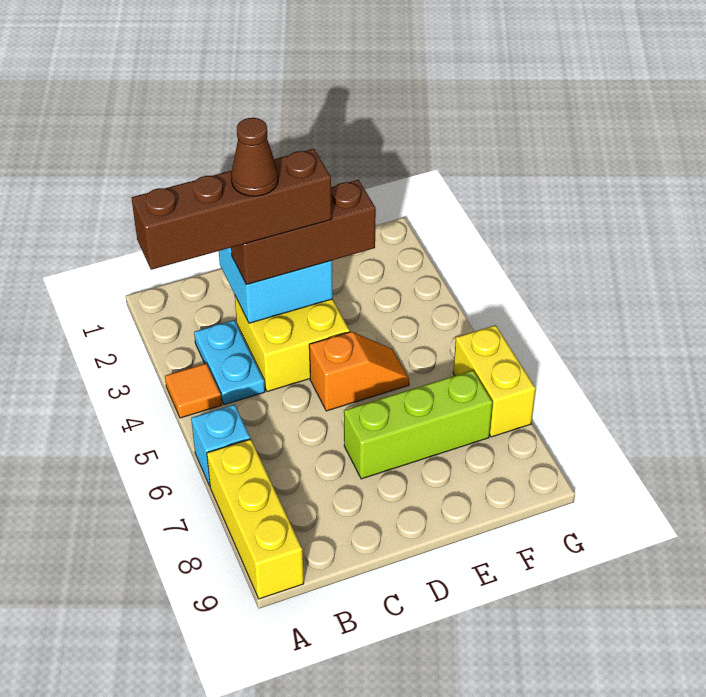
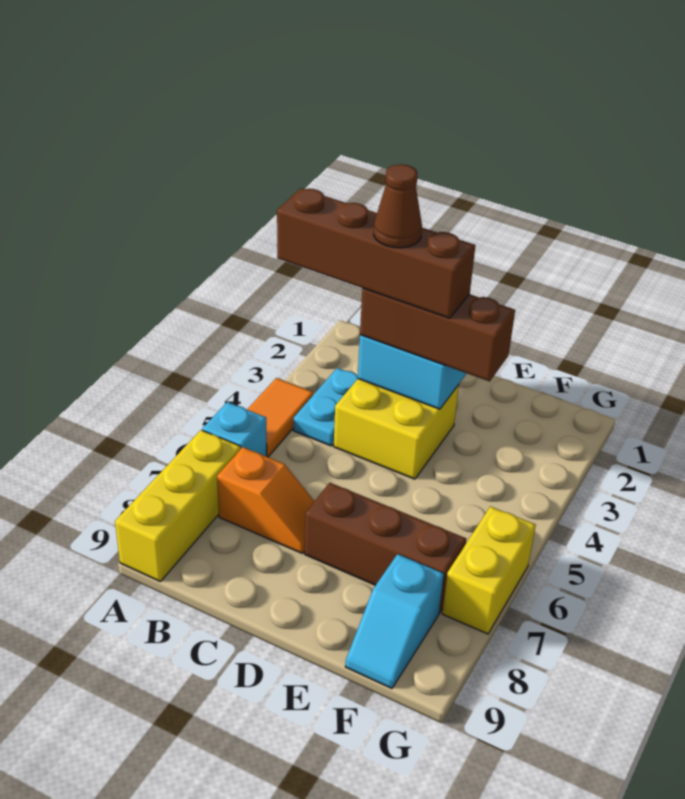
orange 1x1 tile [165,364,222,418] -> orange 1x2 tile [247,378,313,457]
orange 1x2 slope [309,332,409,411] -> orange 1x2 slope moved to [217,447,314,554]
lime 1x3 brick [344,370,492,479] -> brown 1x3 brick [305,483,466,613]
none -> cyan 1x2 slope [345,554,444,688]

